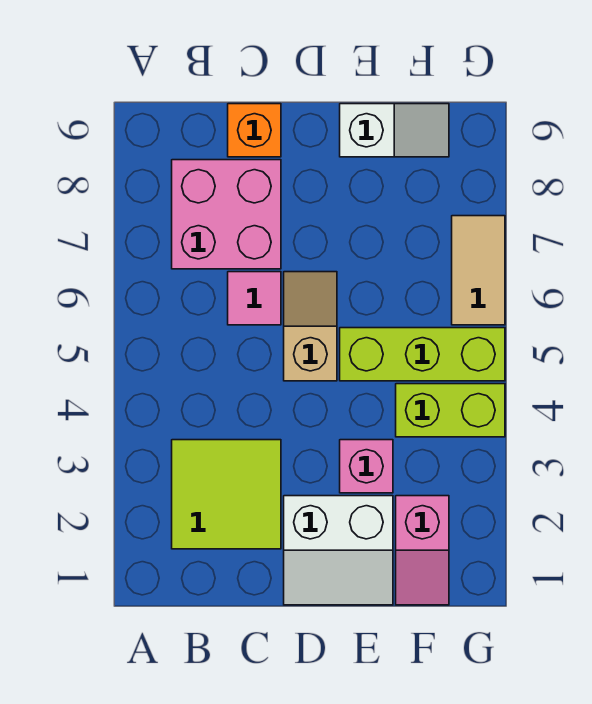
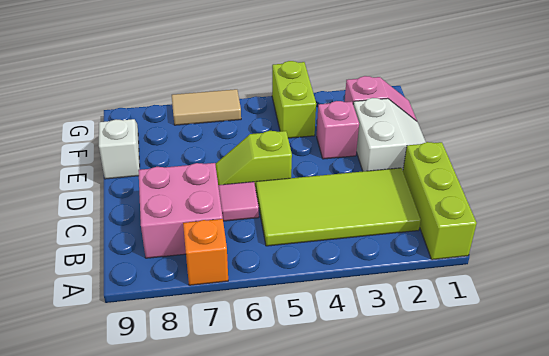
lime 2x2 tile [172,440,281,549] -> lime 2x4 tile [256,168,421,246]
orange 1x1 brick [228,104,281,157] -> orange 1x1 brick moved to [183,219,228,285]
tan 1x2 slope [284,272,337,381] -> lime 1x2 slope [215,131,292,189]
lime 1x3 brick [340,328,505,381] -> lime 1x3 brick moved to [403,142,477,260]

